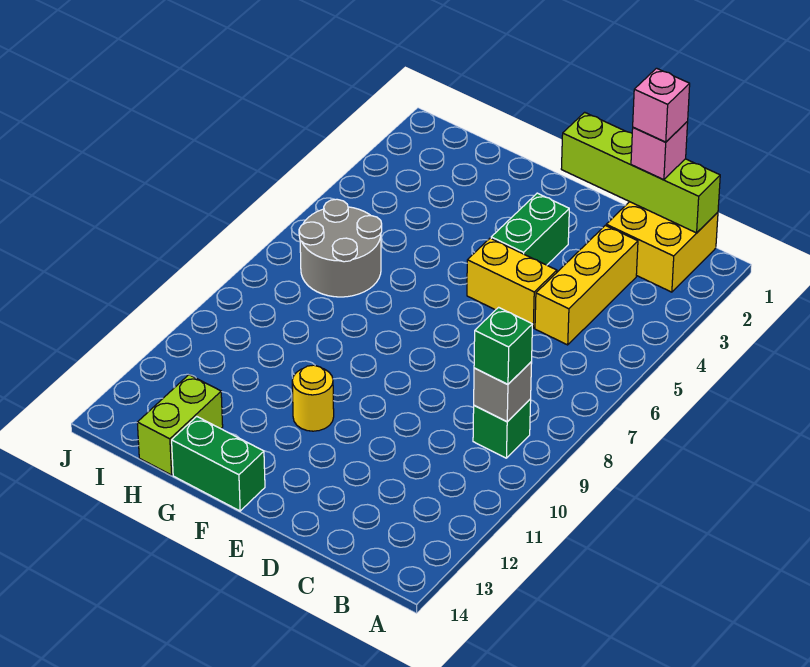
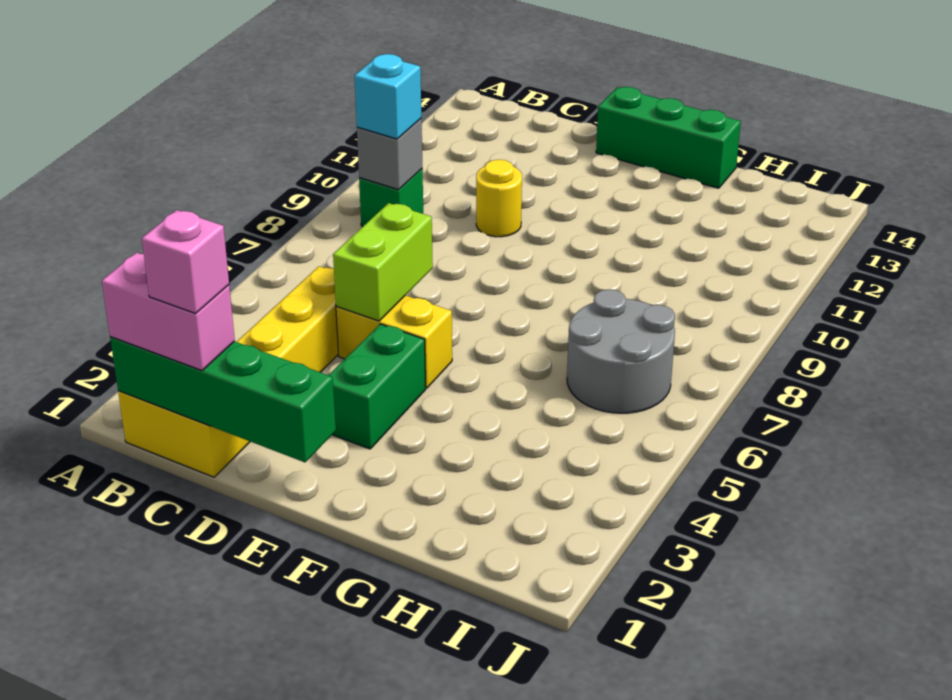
lime 1x4 brick [561,112,720,233] -> green 1x4 brick [110,337,336,462]
green 1x1 brick [474,307,533,384] -> cyan 1x1 brick [355,54,421,139]
pink 1x1 brick [631,122,688,180] -> pink 1x2 brick [102,253,235,371]
yellow 1x1 round brick [292,365,334,431] -> yellow 1x1 round brick moved to [476,160,522,237]
green 1x2 brick [172,417,265,511] -> green 1x3 brick [596,87,741,188]
lime 1x2 brick [137,375,223,475] -> lime 1x2 brick moved to [333,203,433,321]

